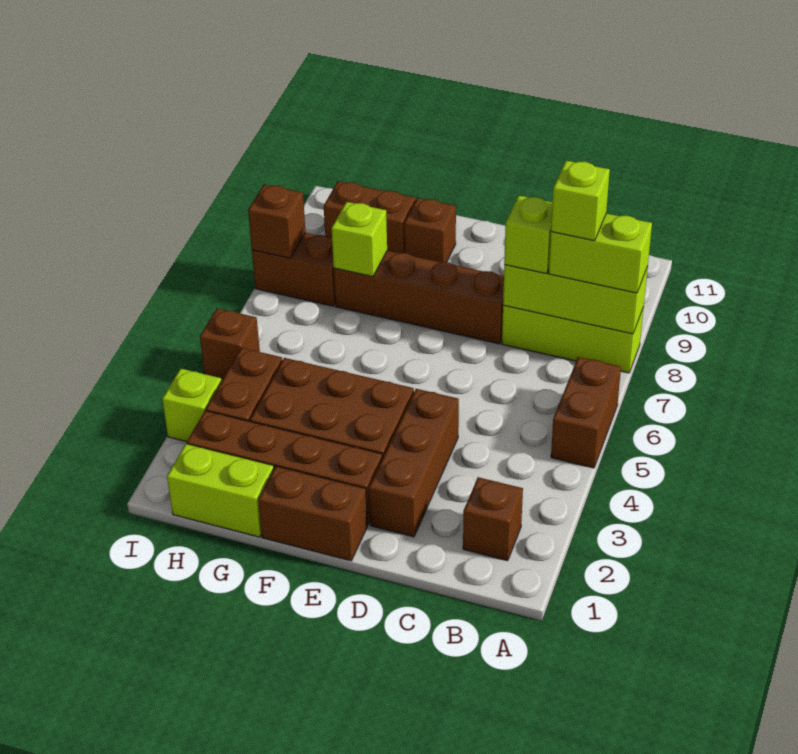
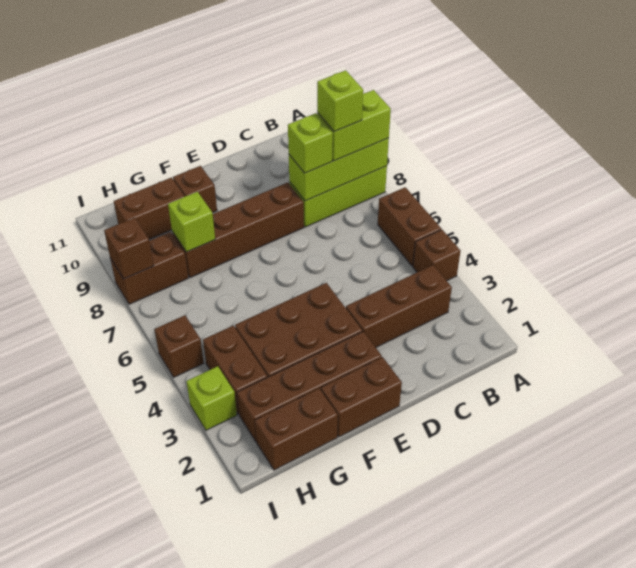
brown 1x1 brick [463,477,523,561] -> brown 1x1 brick moved to [413,230,461,281]
brown 1x3 brick [369,389,459,537] -> brown 1x3 brick turned to [346,265,452,347]
lime 1x2 brick [167,444,274,537] -> brown 1x2 brick [255,389,338,470]

